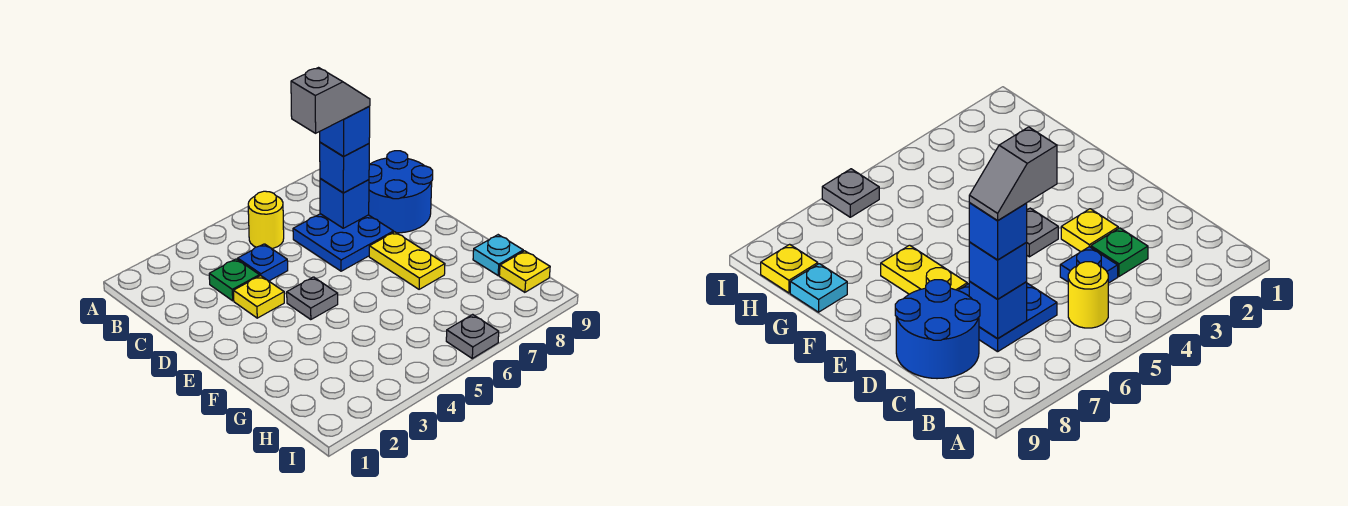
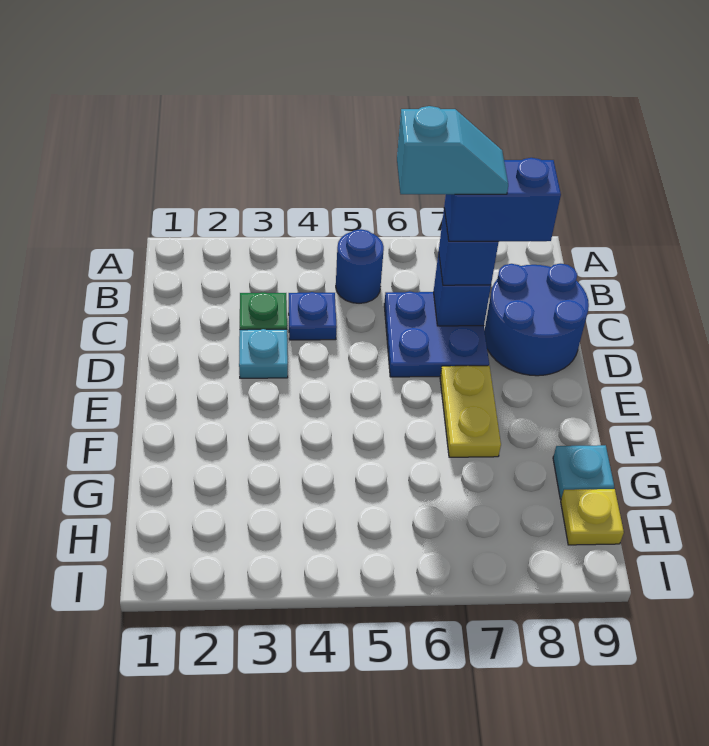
yellow 1x1 round brick [248,191,284,249] -> blue 1x1 round brick [336,229,384,303]
grey 1x2 slope [291,68,370,133] -> cyan 1x2 slope [397,106,508,194]
blue 1x1 brick [320,106,370,157] -> blue 1x2 brick [444,158,561,242]
yellow 1x1 plate [234,276,284,318] -> cyan 1x1 plate [239,329,288,378]
grey 1x1 plate [287,277,338,320] -> none
grey 1x1 plate [446,314,499,358] -> none

